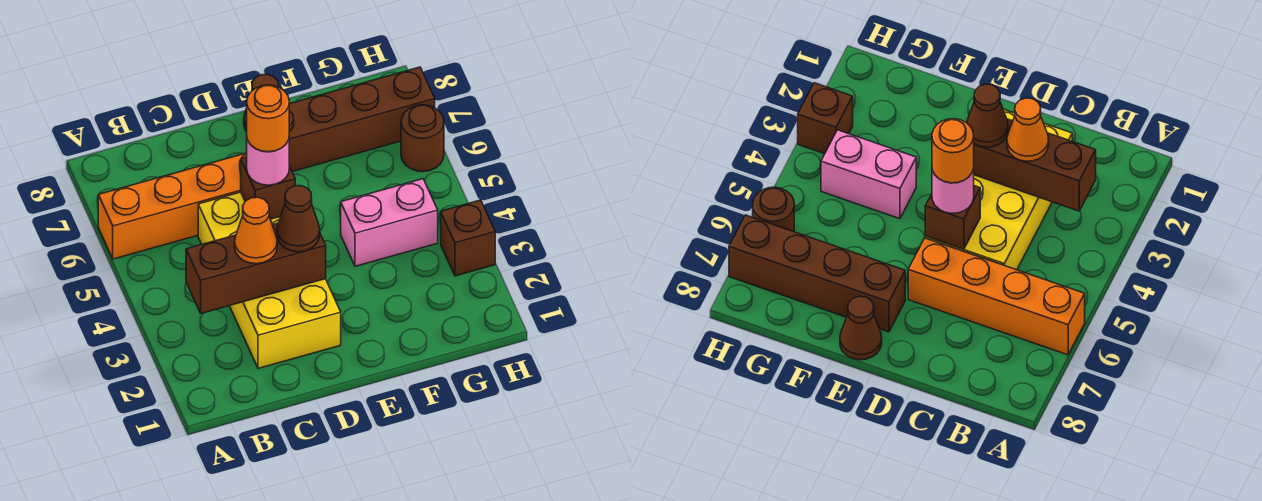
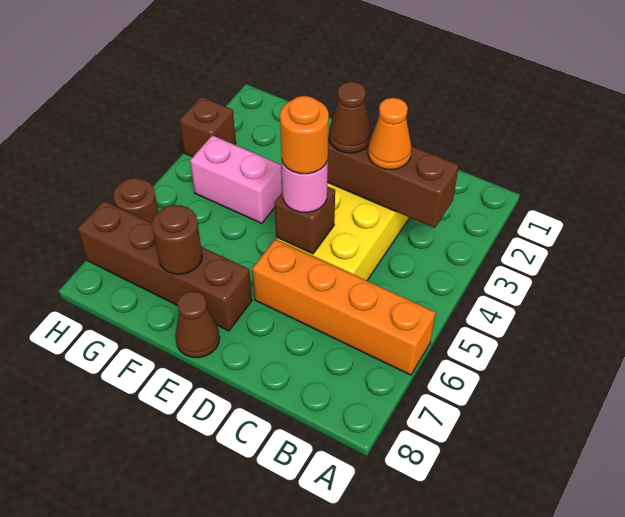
none -> brown 1x1 round brick [152,205,202,274]

